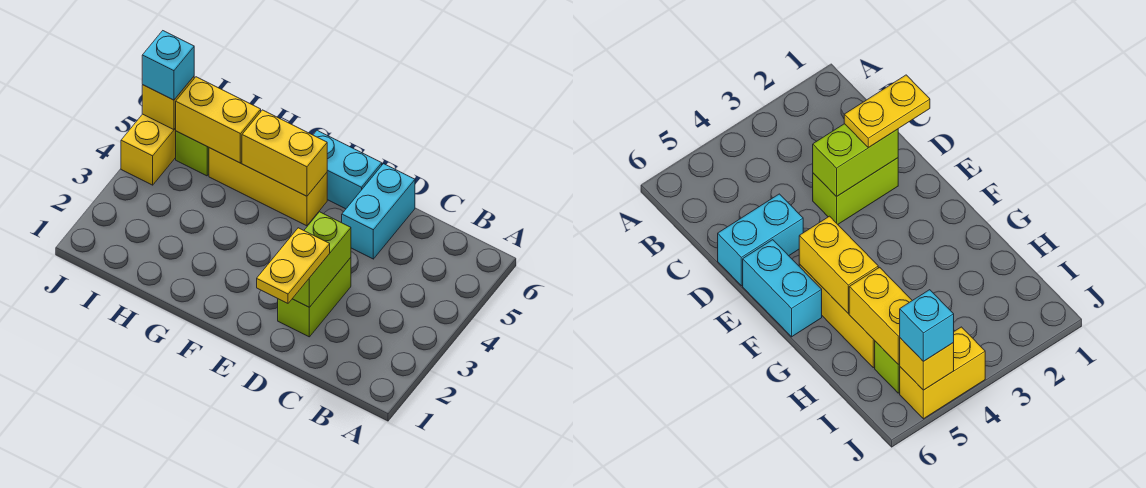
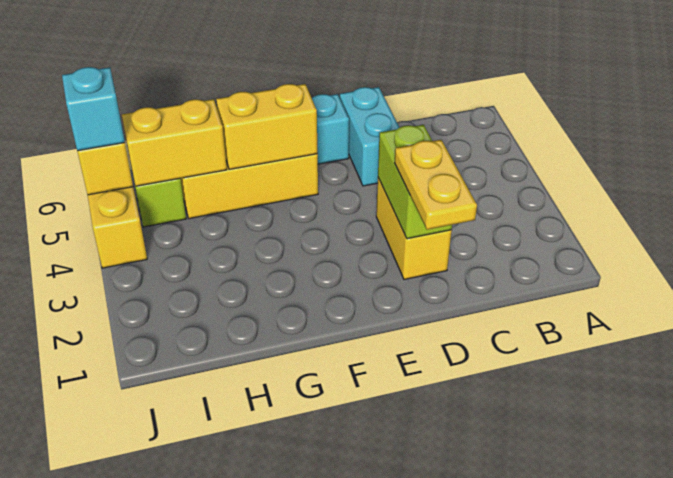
lime 1x2 brick [278,258,351,337] -> yellow 1x2 brick [376,178,452,280]

